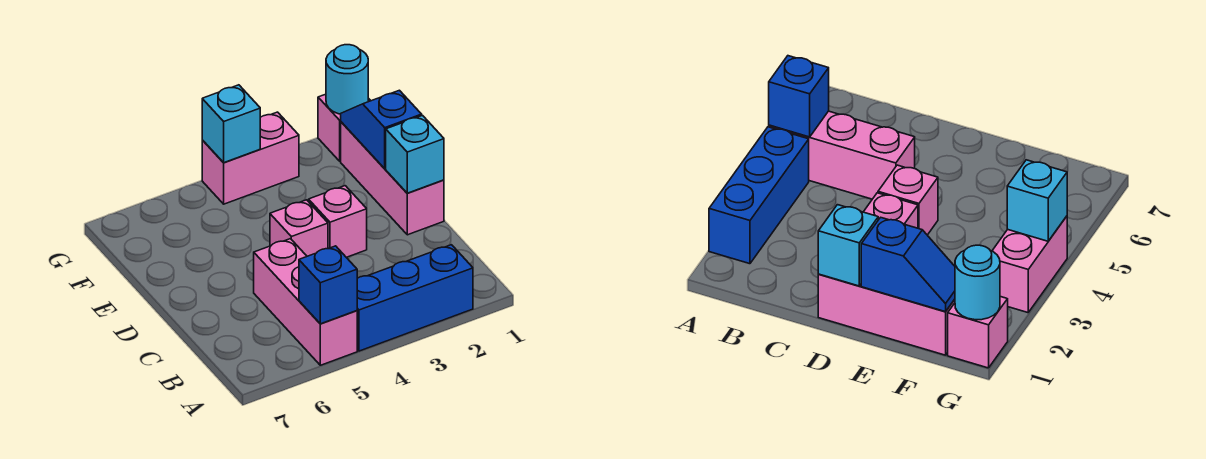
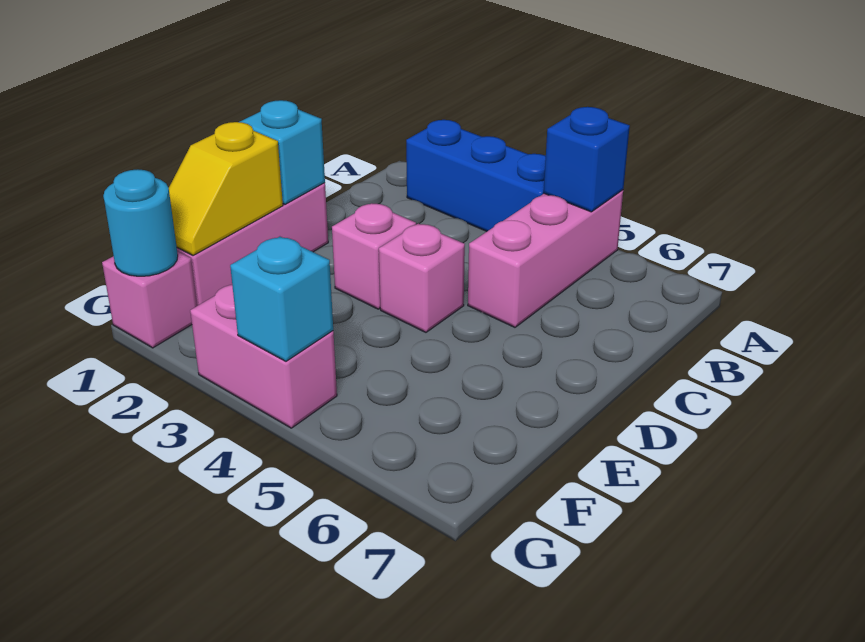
blue 1x2 slope [341,90,422,169] -> yellow 1x2 slope [169,122,283,256]

